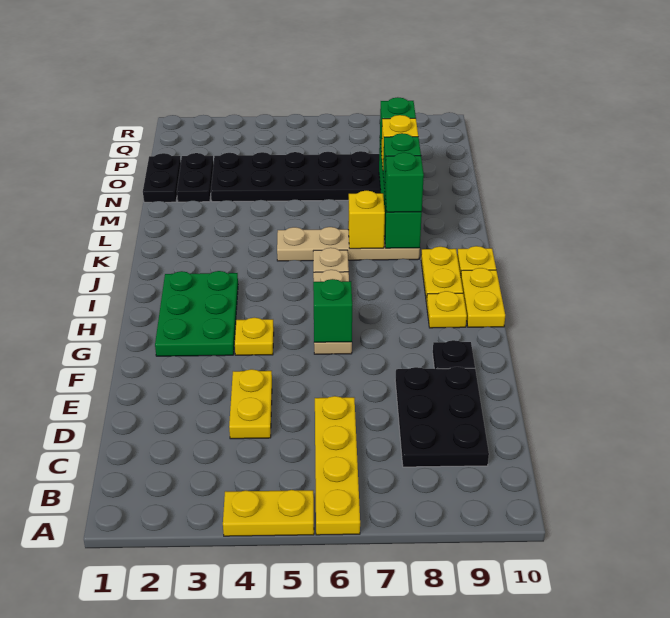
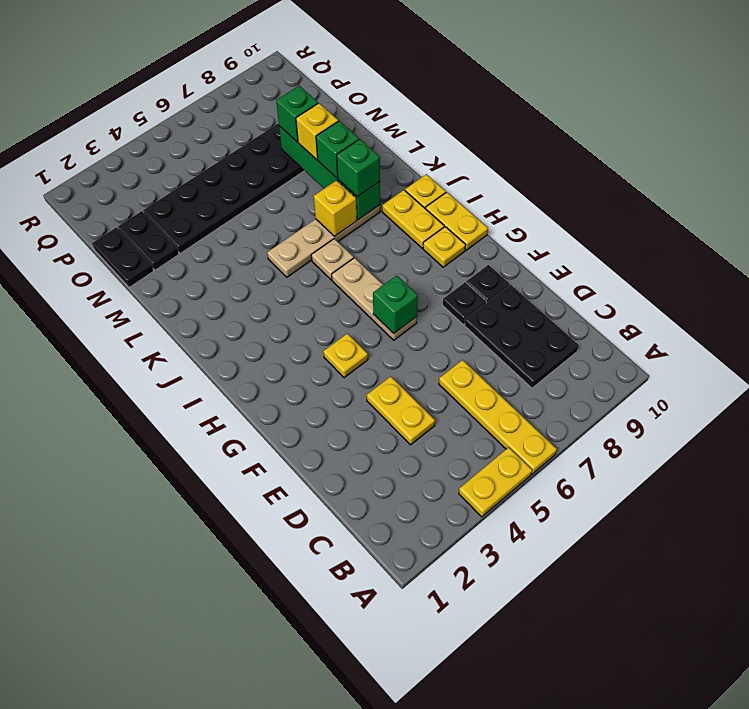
none -> black 1x1 plate [443,282,486,325]
green 2x3 plate [155,271,238,356] -> none

